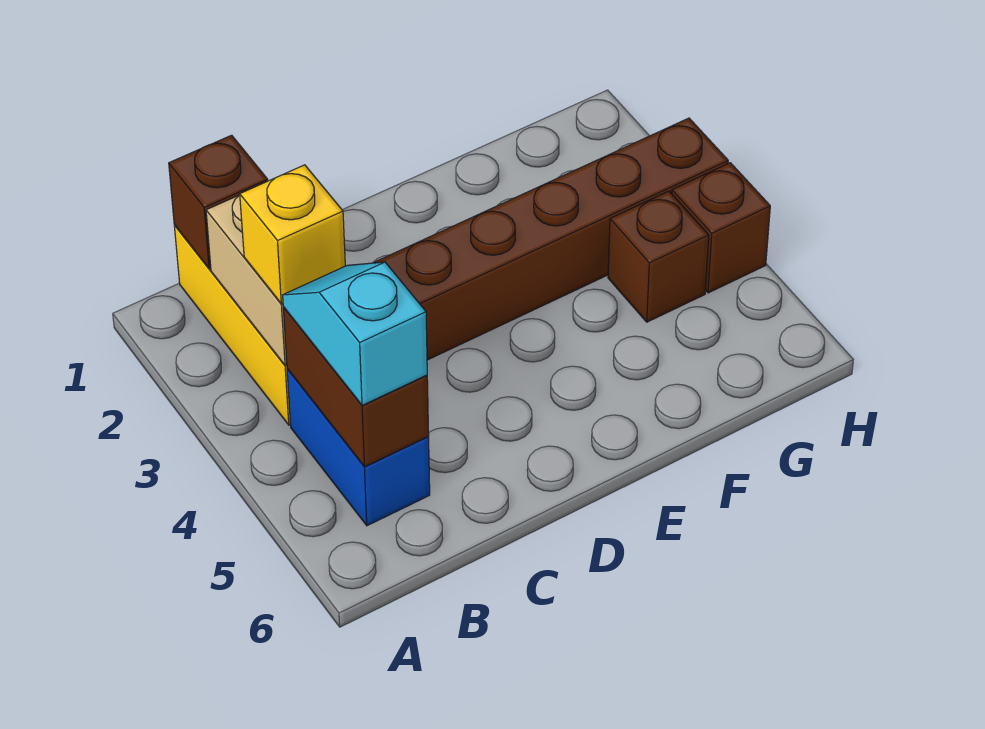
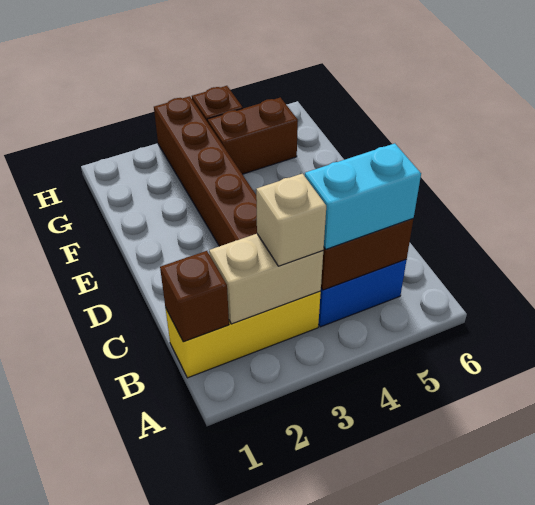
yellow 1x1 brick [240,165,345,304] -> tan 1x1 brick [256,174,326,266]
cyan 1x2 slope [283,262,427,405] -> cyan 1x2 brick [305,143,421,249]
brown 1x1 brick [608,191,709,322] -> brown 1x2 brick [207,97,298,174]

